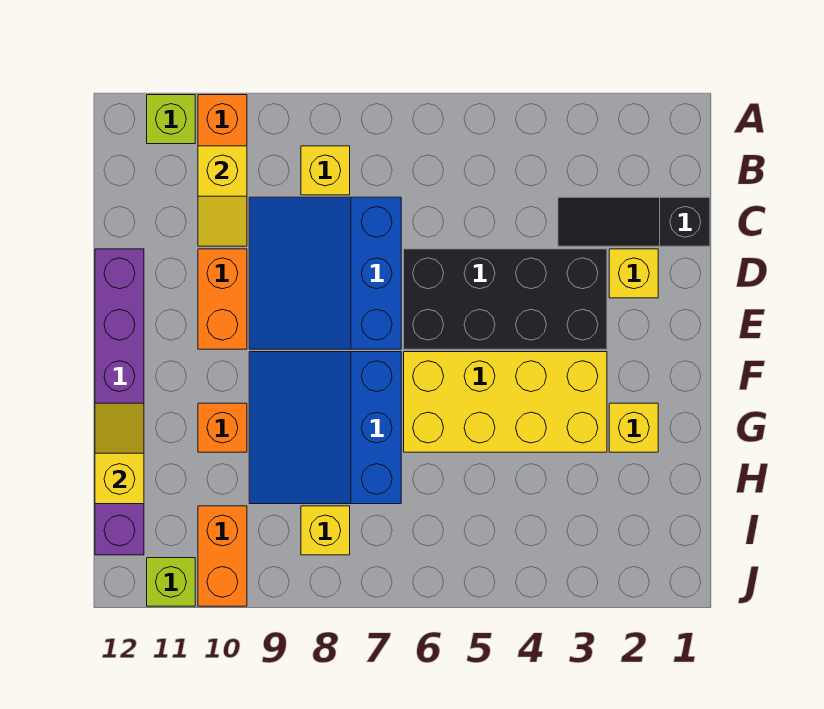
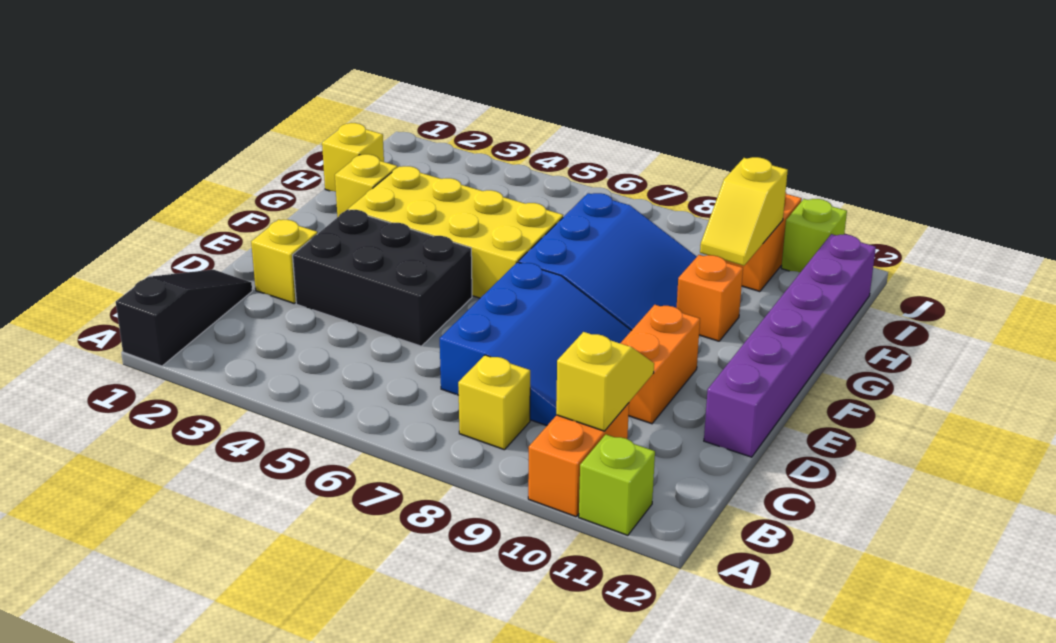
black 1x3 slope [558,197,710,246] -> black 1x3 slope turned to [116,270,252,366]
black 2x4 brick [404,249,607,349] -> black 2x3 brick [293,210,472,346]
yellow 1x2 slope [95,403,144,504] -> yellow 1x2 slope moved to [700,157,788,266]
yellow 1x1 brick [301,506,350,555] -> yellow 1x1 brick moved to [322,123,384,191]

